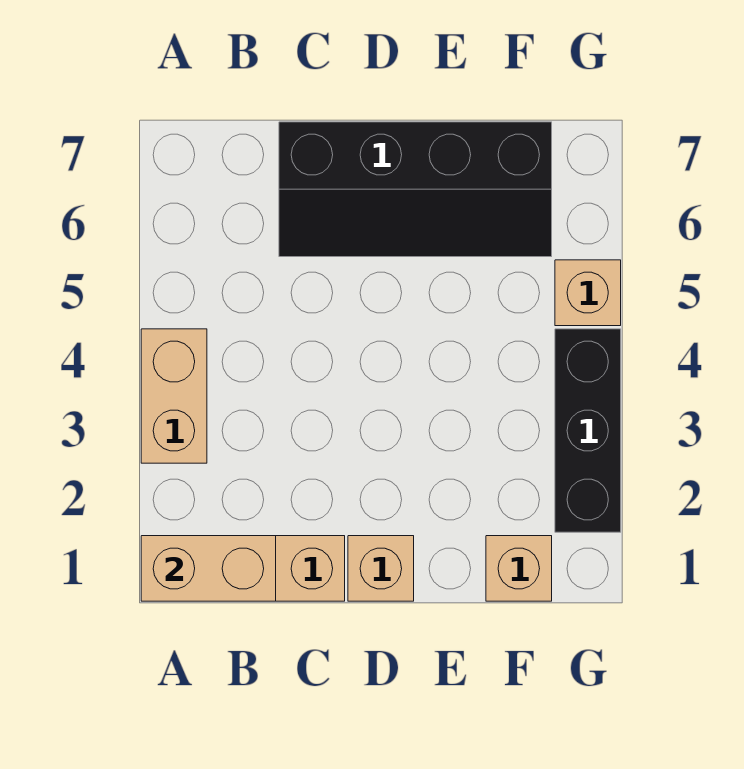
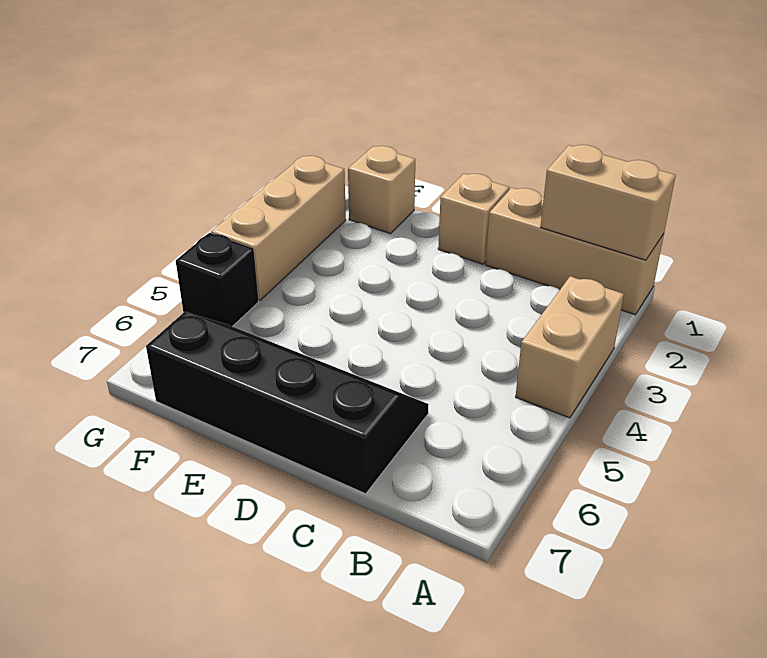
black 1x3 brick [555,329,621,532] -> tan 1x3 brick [211,156,346,300]
tan 1x1 brick [555,260,621,326] -> black 1x1 brick [176,233,259,327]

